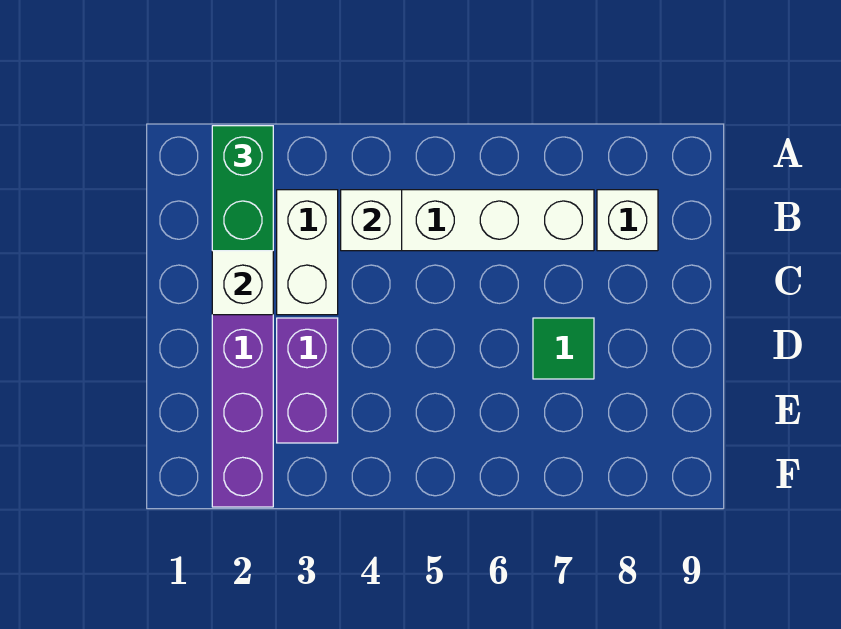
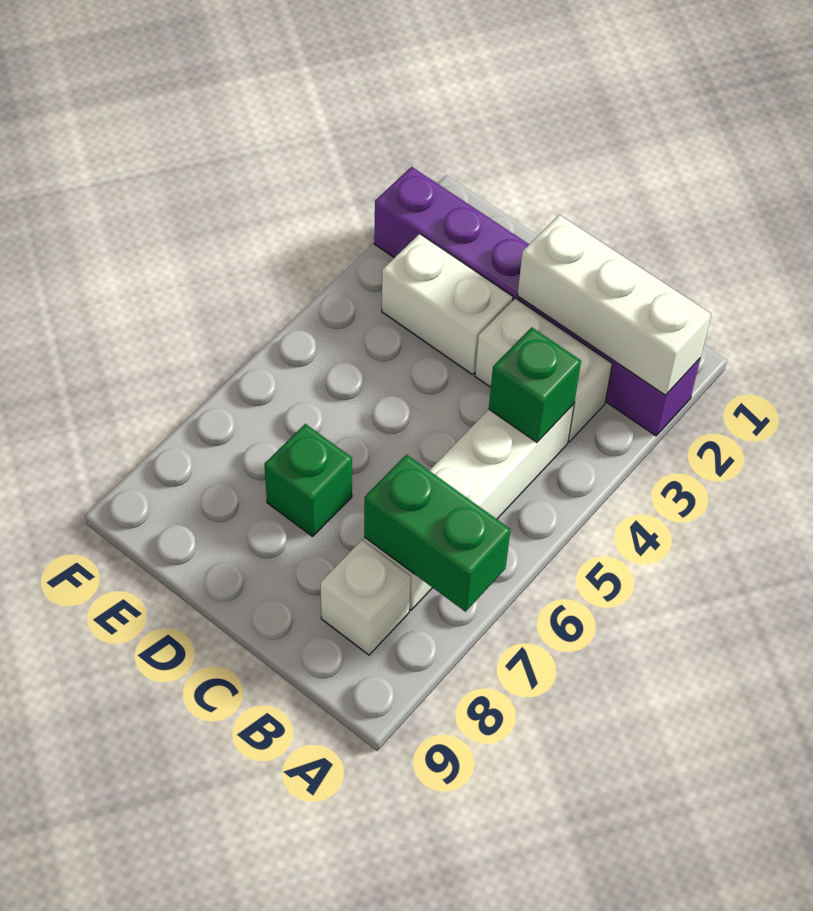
green 1x2 brick [212,126,273,251] -> green 1x2 brick moved to [364,455,511,612]
white 1x1 brick [341,190,402,251] -> green 1x1 brick [489,327,581,442]
purple 1x2 brick [277,318,338,443] -> white 1x2 brick [382,234,513,375]
green 1x1 tile [533,318,594,379] -> green 1x1 brick [264,424,352,537]

